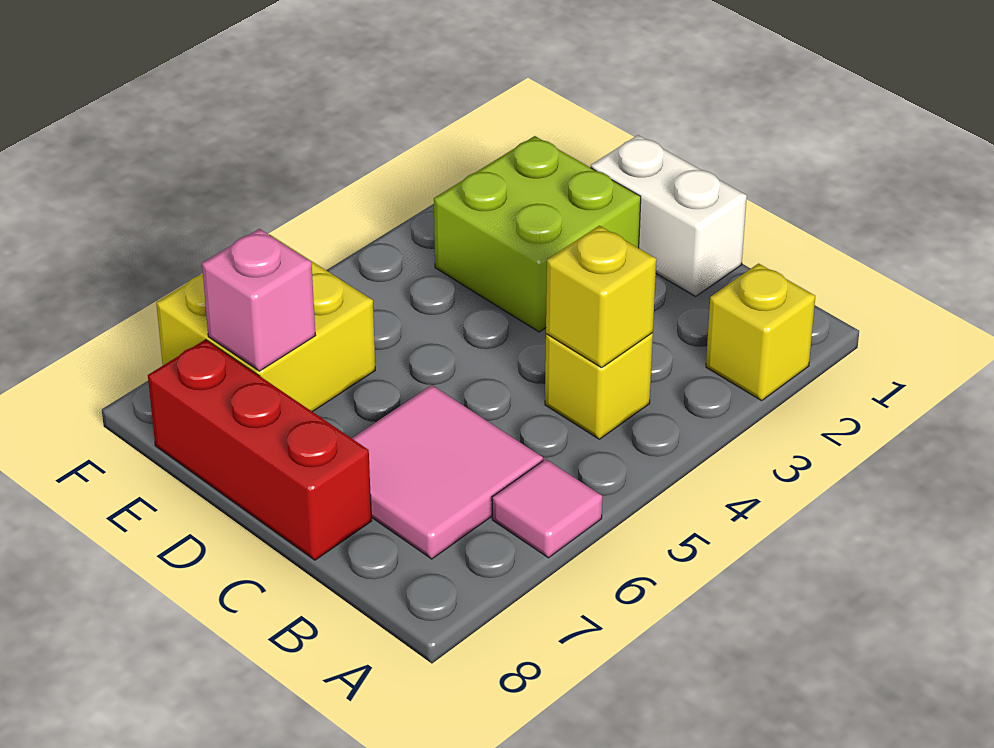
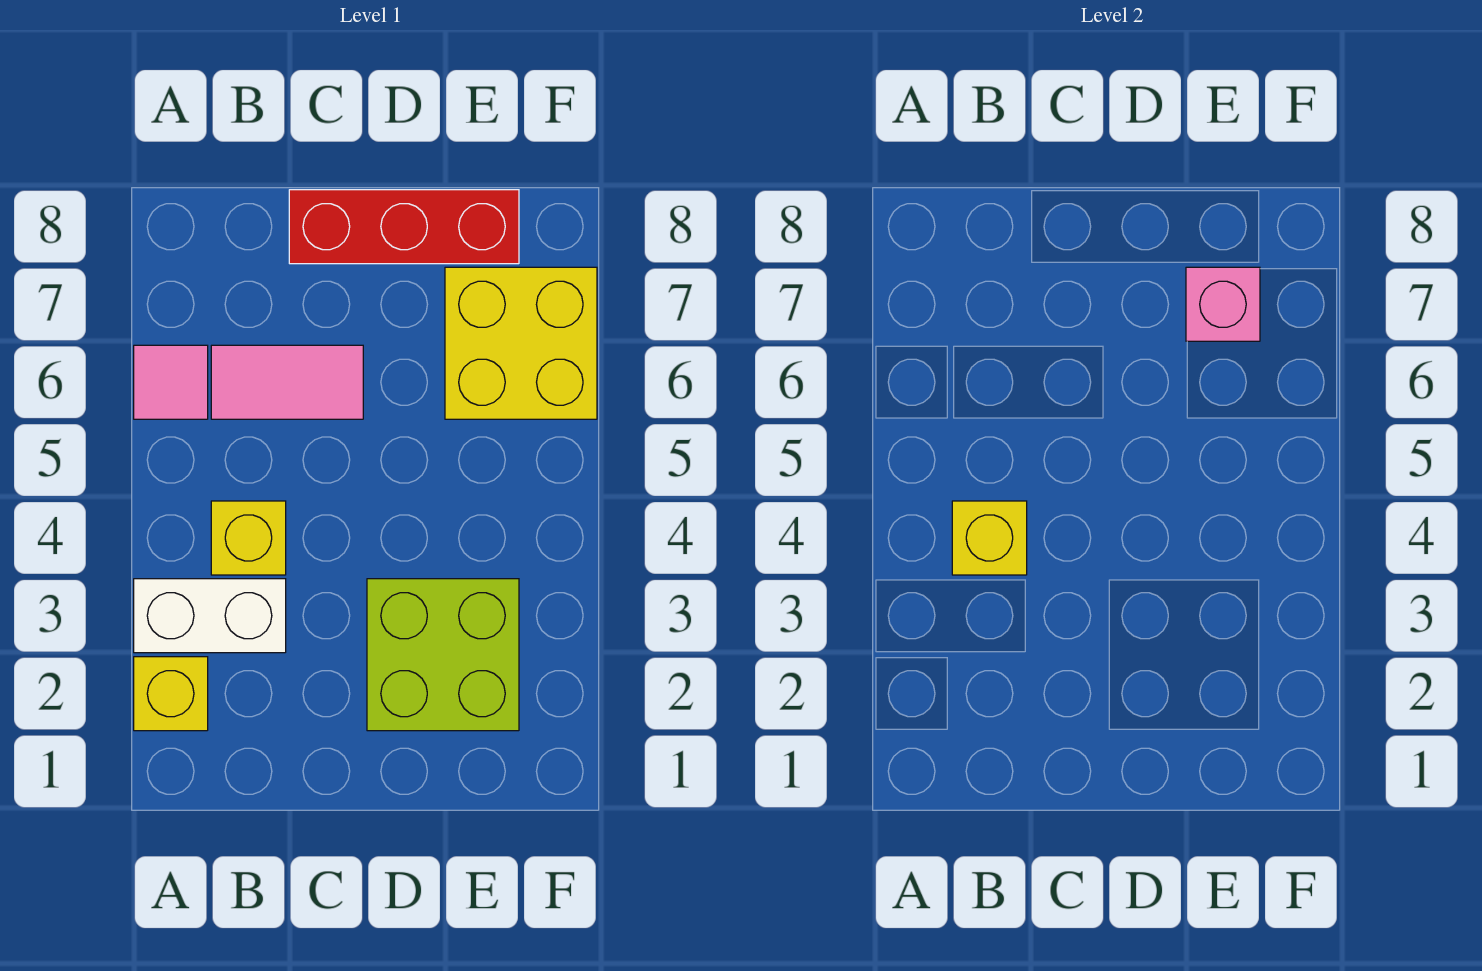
pink 2x2 tile [352,385,543,559] -> pink 1x2 tile [211,345,363,419]
white 1x2 brick [591,135,747,296] -> white 1x2 brick moved to [134,579,286,653]

